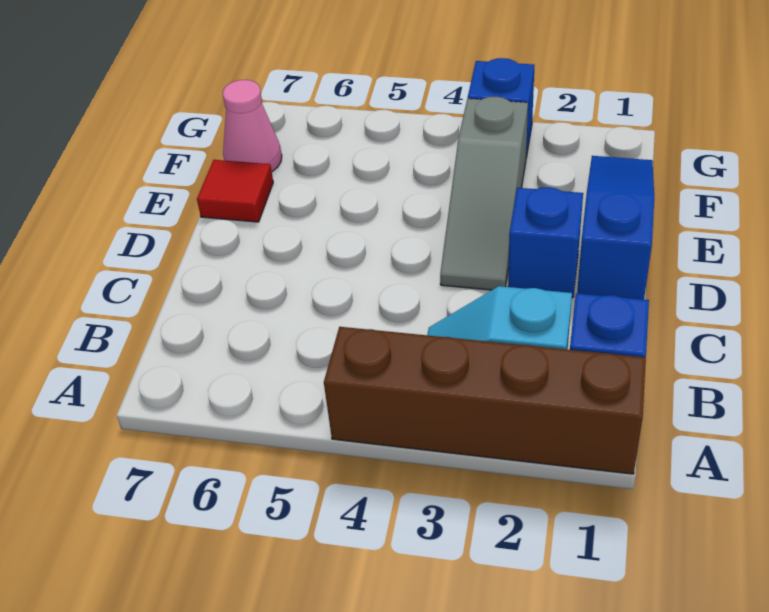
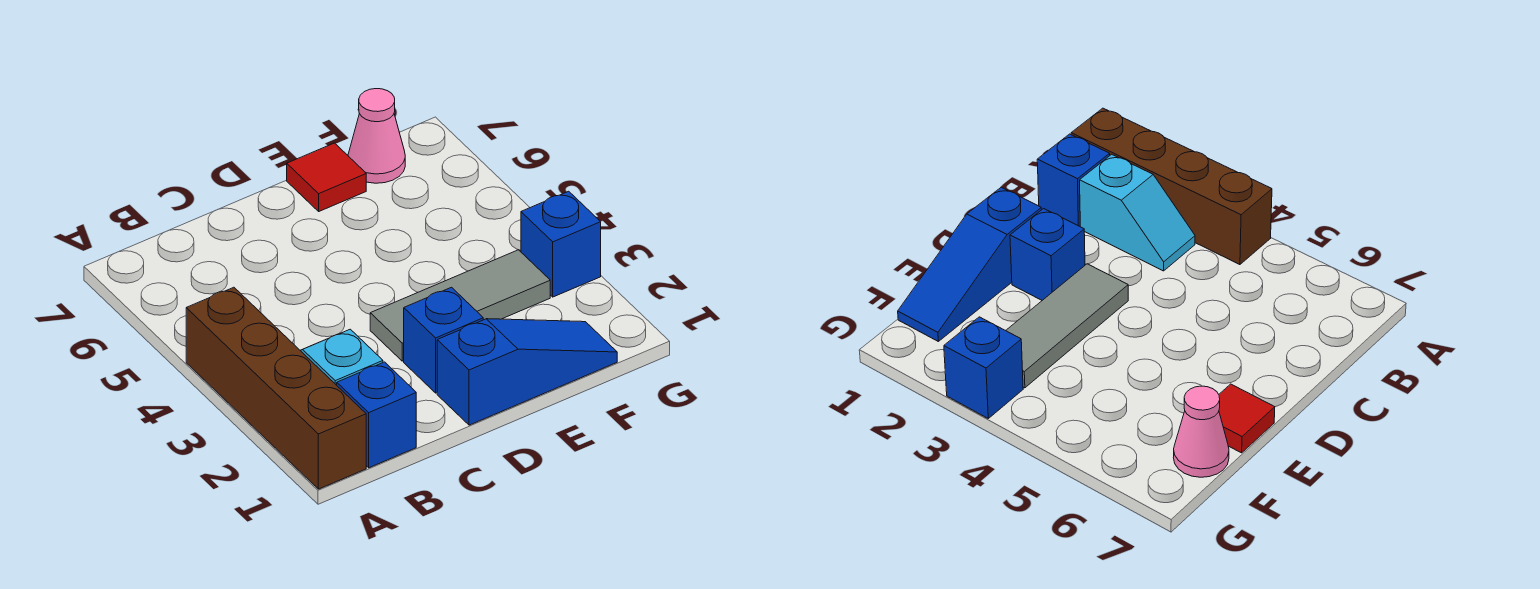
grey 1x3 slope [440,97,528,290] -> grey 1x3 tile [370,250,550,361]

